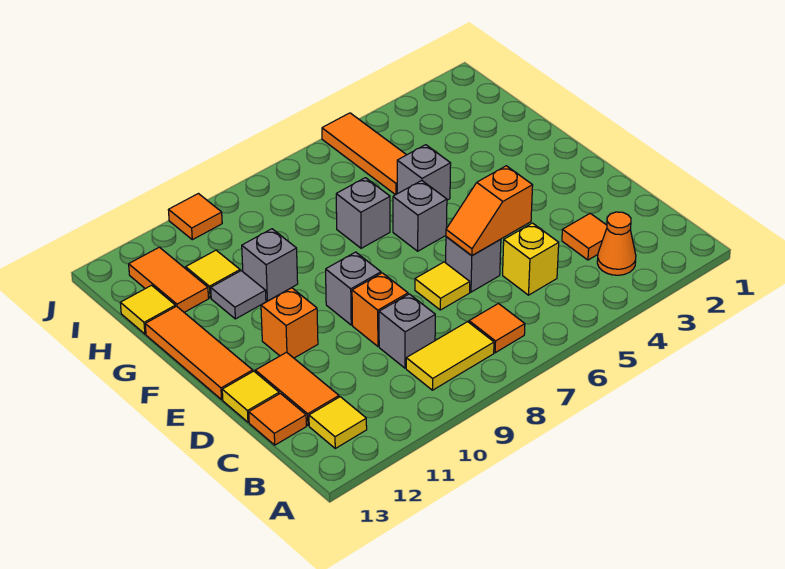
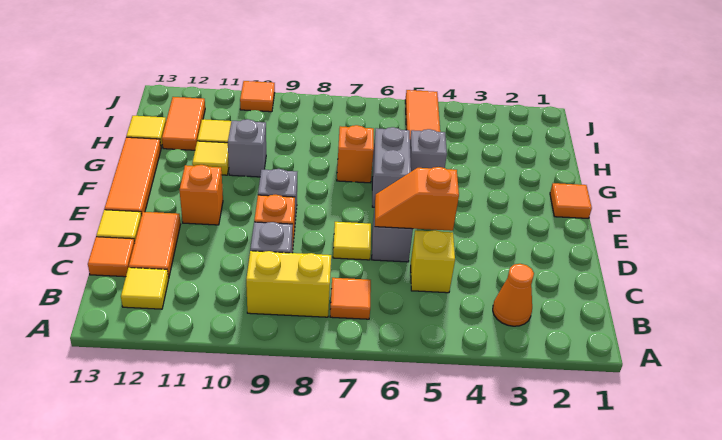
yellow 1x2 tile [406,322,494,390] -> yellow 1x2 brick [246,251,331,317]
orange 1x1 tile [562,213,607,260] -> orange 1x1 tile moved to [550,183,592,219]
grey 1x1 brick [393,181,447,251] -> grey 1x2 brick [372,127,411,207]
grey 1x1 brick [336,178,390,248] -> orange 1x1 brick [337,125,374,183]
grey 1x1 tile [211,271,266,319] -> yellow 1x1 tile [192,141,229,175]

